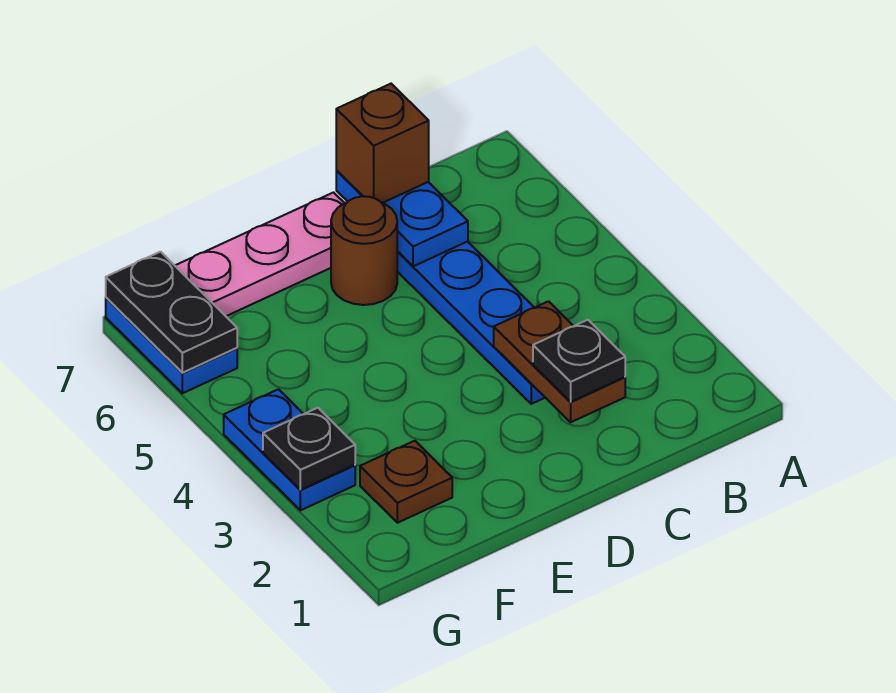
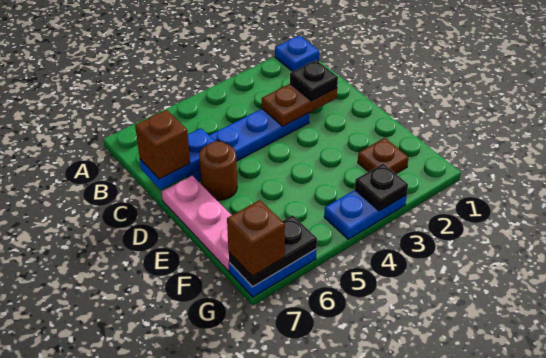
none -> blue 1x1 plate [275,36,319,72]
none -> brown 1x1 brick [227,200,285,276]

